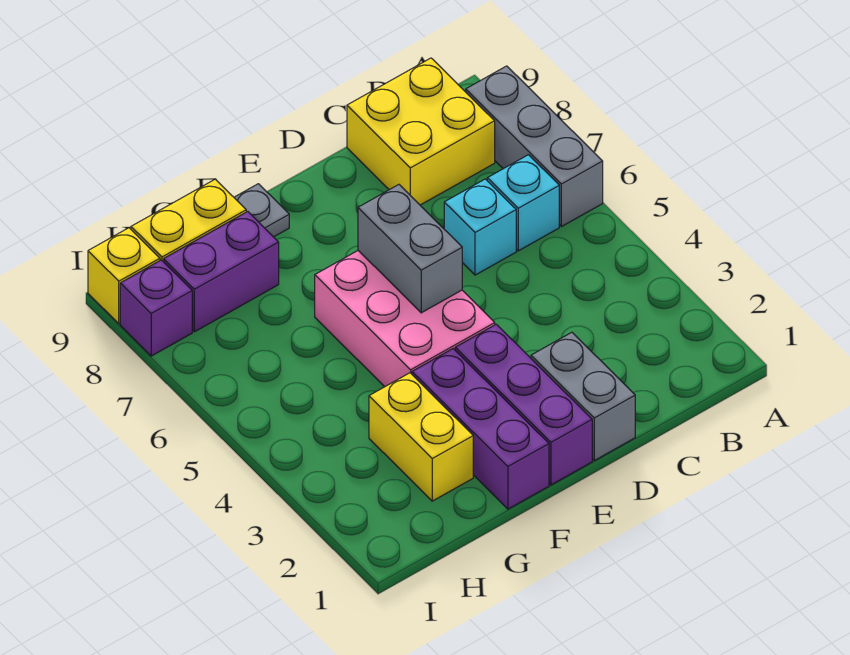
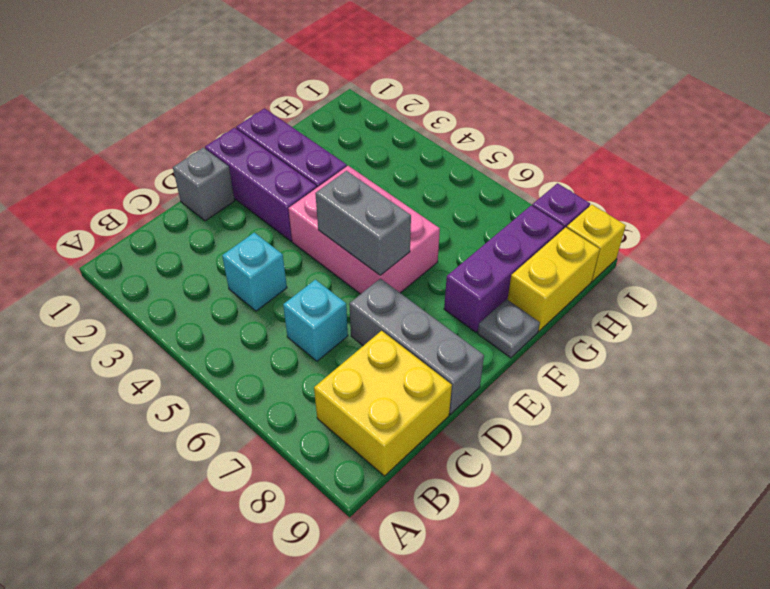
grey 1x3 brick [466,66,603,227] -> grey 1x3 brick moved to [349,278,484,414]
cyan 1x1 brick [487,155,559,251] -> cyan 1x1 brick moved to [222,233,287,311]
grey 1x2 brick [531,332,635,461] -> grey 1x1 brick [173,148,235,221]
yellow 1x2 brick [369,373,473,501] -> none
purple 1x2 brick [164,212,279,332] -> purple 1x3 brick [444,206,564,332]

